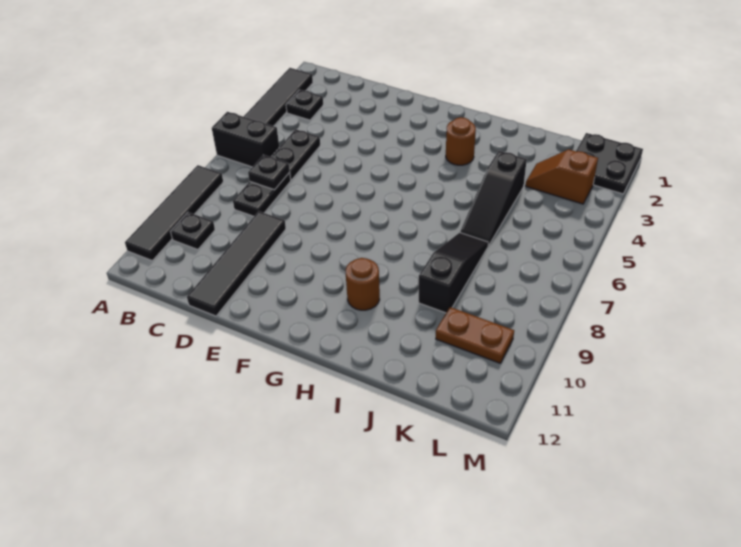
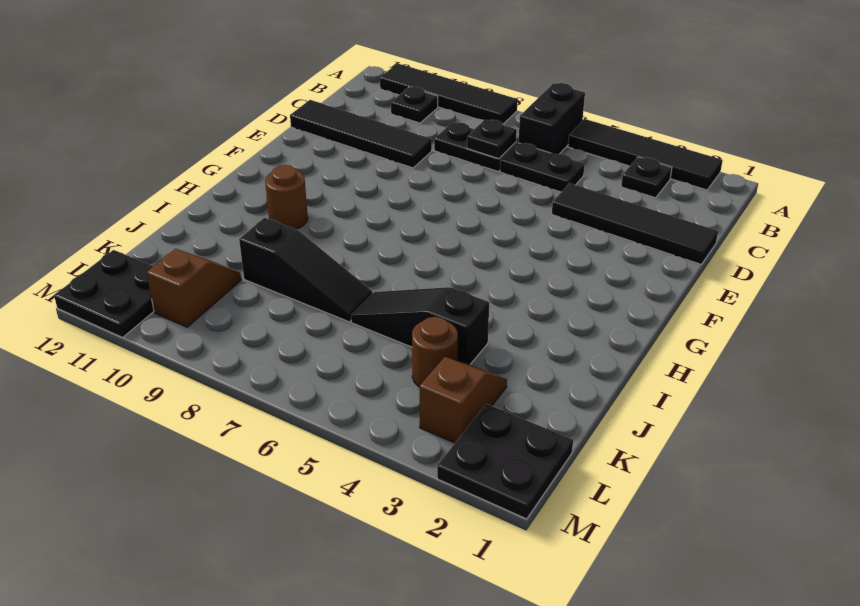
none -> black 1x4 tile [552,183,718,265]
brown 1x1 round brick [446,117,476,165] -> brown 1x1 round brick moved to [412,317,458,387]
brown 1x2 plate [436,307,514,363] -> brown 1x2 slope [147,249,241,327]
none -> black 2x2 plate [54,250,154,337]

